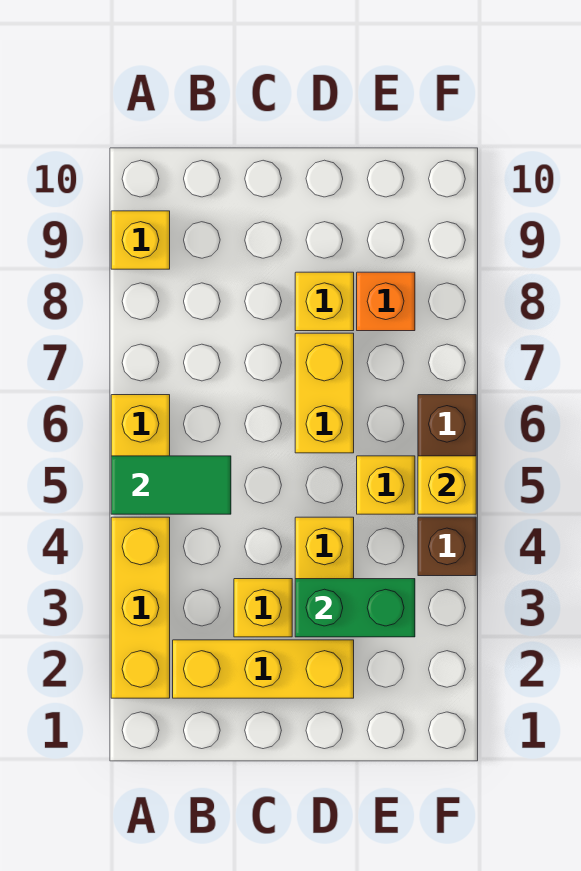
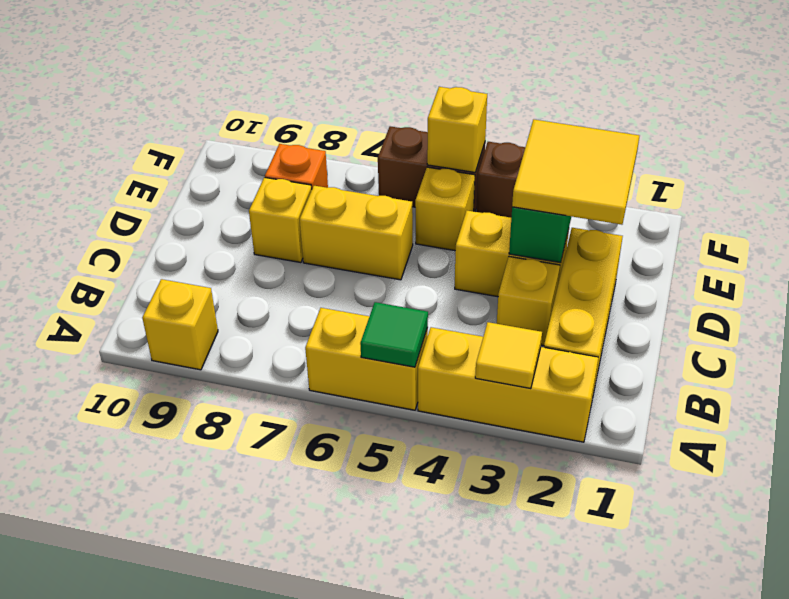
none -> yellow 1x1 tile [475,322,542,389]
green 1x2 tile [111,456,231,514] -> green 1x1 tile [360,302,428,367]
none -> yellow 2x2 tile [512,119,639,225]

